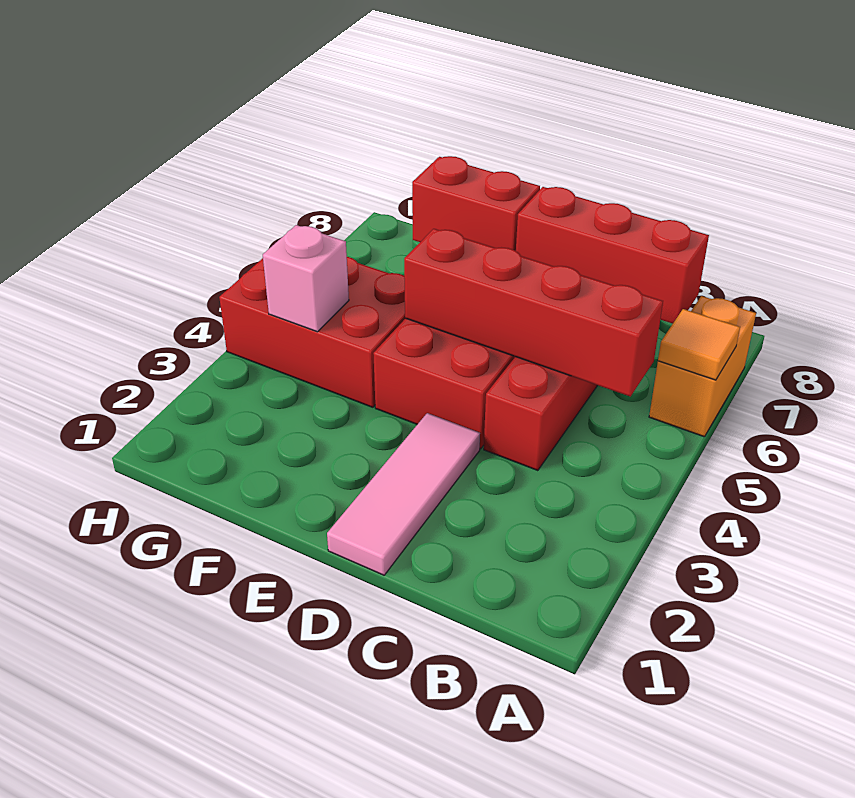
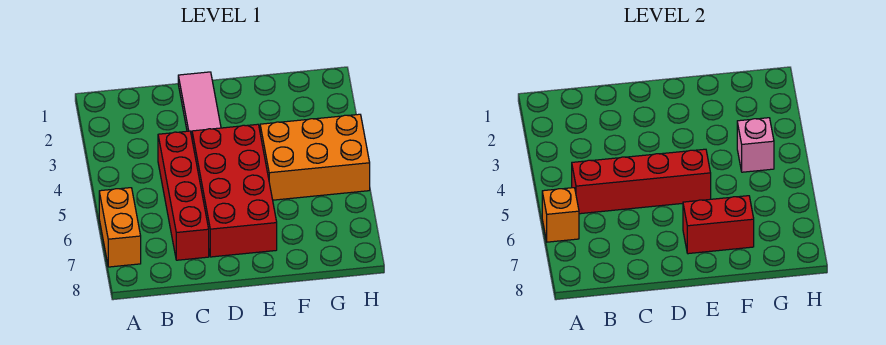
orange 1x1 tile [658,309,740,380] -> orange 1x1 brick [542,188,579,242]
red 1x3 brick [516,187,709,324] -> none
red 2x3 brick [219,257,405,407] -> orange 2x3 brick [260,114,370,200]

